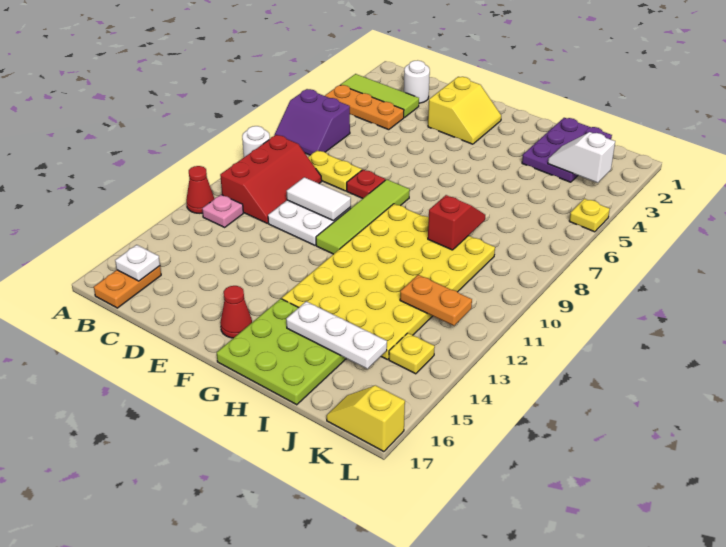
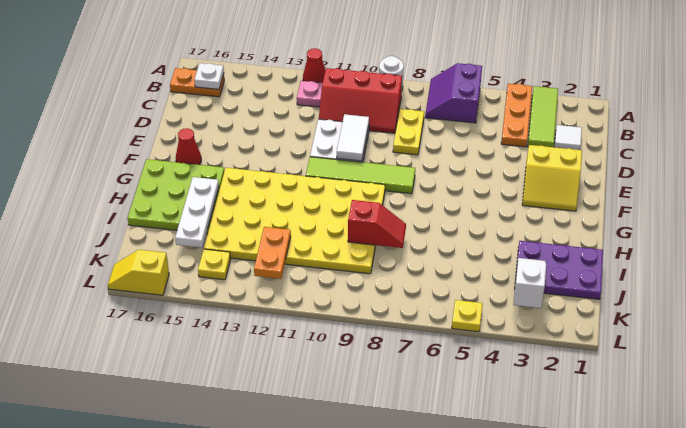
white 1x1 round brick [404,60,430,103] -> white 1x1 tile [555,125,582,150]
red 1x1 plate [347,170,385,198] -> none
yellow 1x2 slope [326,385,405,452] -> yellow 1x2 slope turned to [108,250,169,295]

